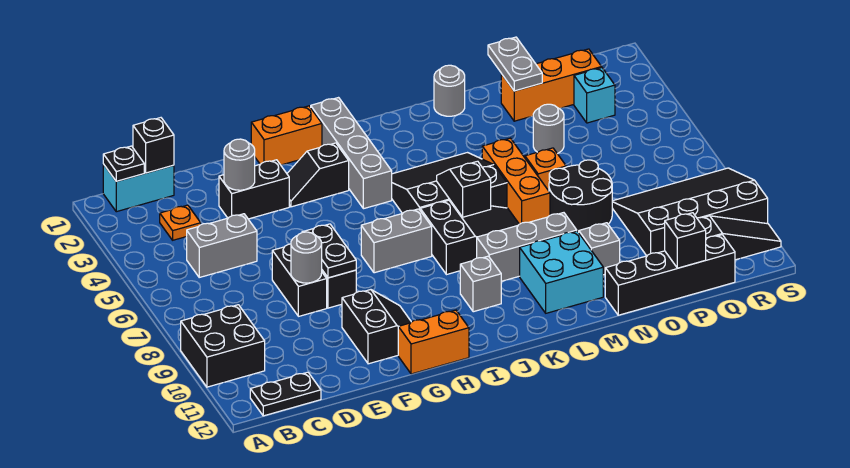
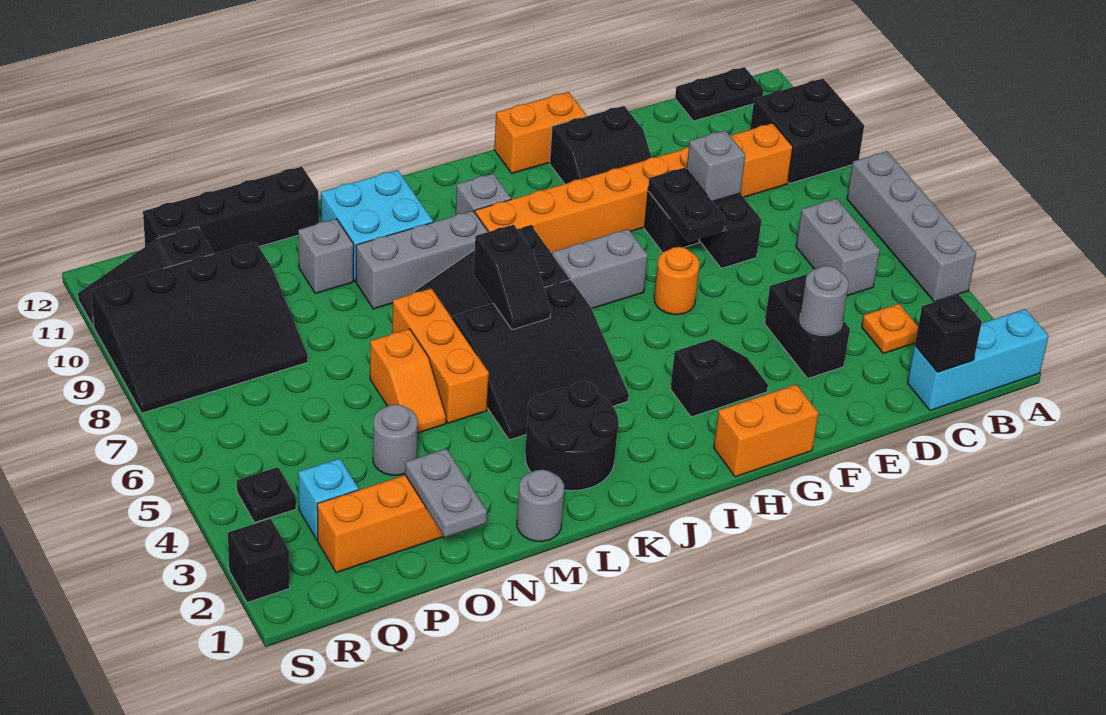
cyan 1x2 brick [103,164,174,212] -> cyan 1x3 brick [908,309,1049,411]
black 1x1 plate [103,146,144,181] -> black 1x1 plate moved to [237,467,296,523]
grey 1x2 brick [187,214,257,277] -> grey 1x2 brick turned to [796,198,880,296]
none -> orange 1x8 brick [475,123,793,254]
black 1x2 brick [219,160,289,219] -> black 1x2 brick turned to [765,275,850,378]
grey 1x1 round brick [291,232,322,283] -> grey 1x1 brick [687,130,745,202]
black 2x2 slope [342,290,411,364] -> black 2x2 slope turned to [550,106,651,184]
none -> orange 1x1 round brick [654,247,699,315]
grey 1x4 brick [311,98,392,209] -> grey 1x4 brick moved to [847,151,976,302]
black 2x2 round brick [549,160,612,232] -> black 2x2 round brick moved to [525,381,619,491]
black 1x1 brick [665,213,706,268] -> black 1x1 brick moved to [228,519,290,602]

